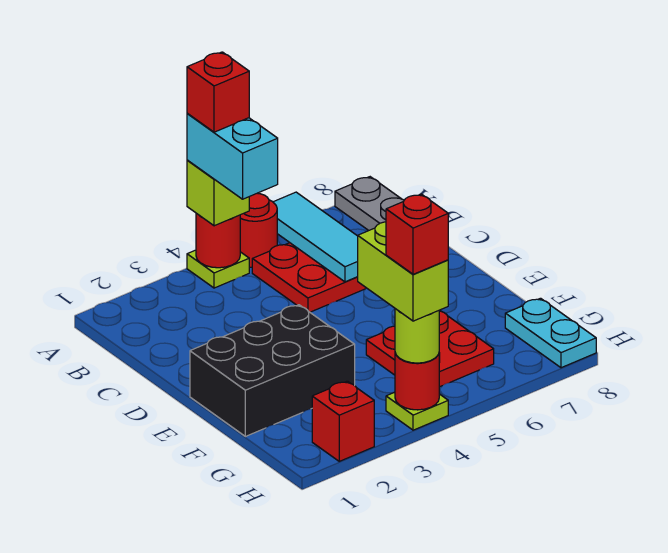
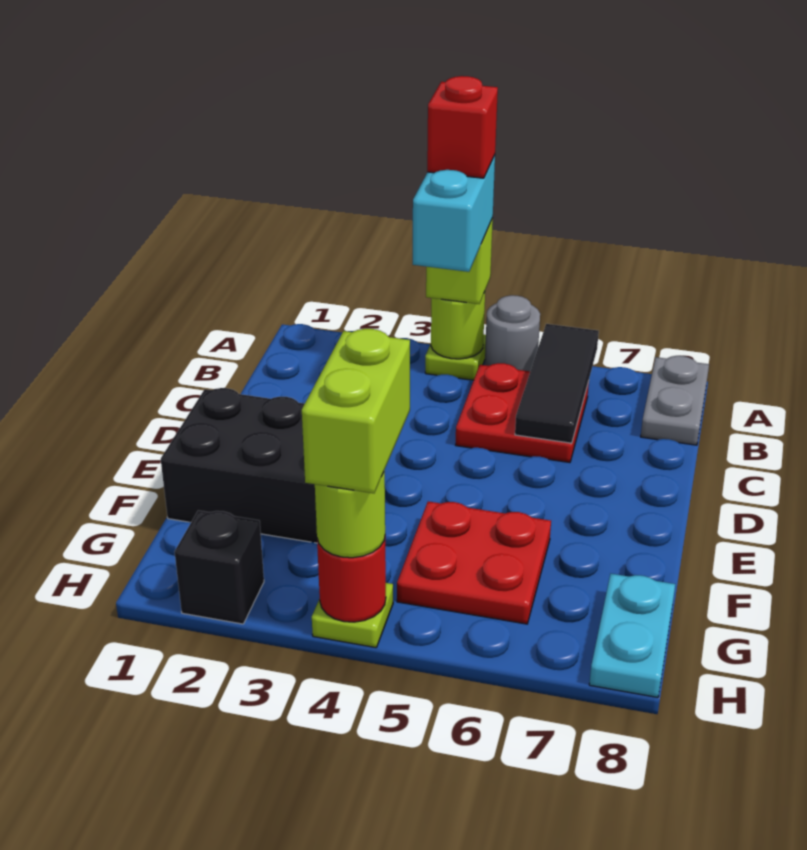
red 1x1 round brick [196,213,240,268] -> lime 1x1 round brick [431,292,485,359]
red 1x1 round brick [240,193,277,267] -> grey 1x1 round brick [485,295,540,371]
cyan 1x3 tile [273,192,358,282] -> black 1x3 tile [515,324,599,443]
red 1x1 brick [312,381,374,461] -> black 1x1 brick [175,510,264,624]
red 1x1 brick [386,194,448,274] -> none

